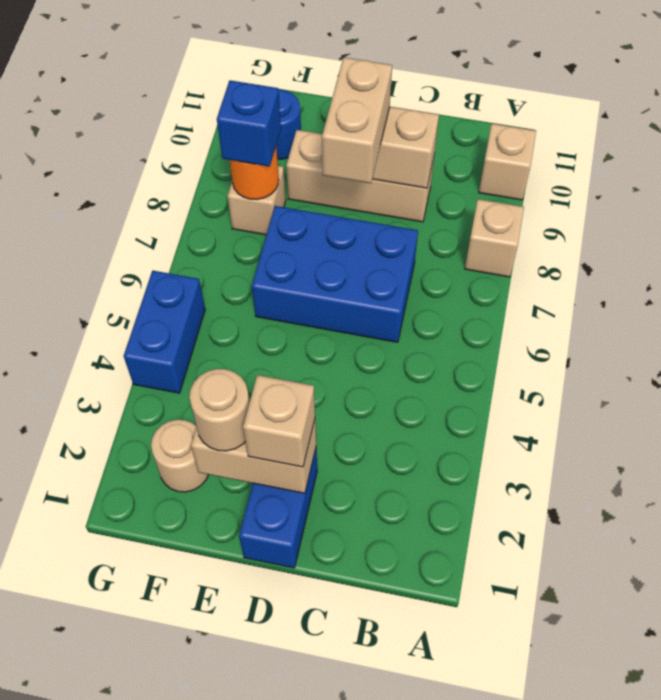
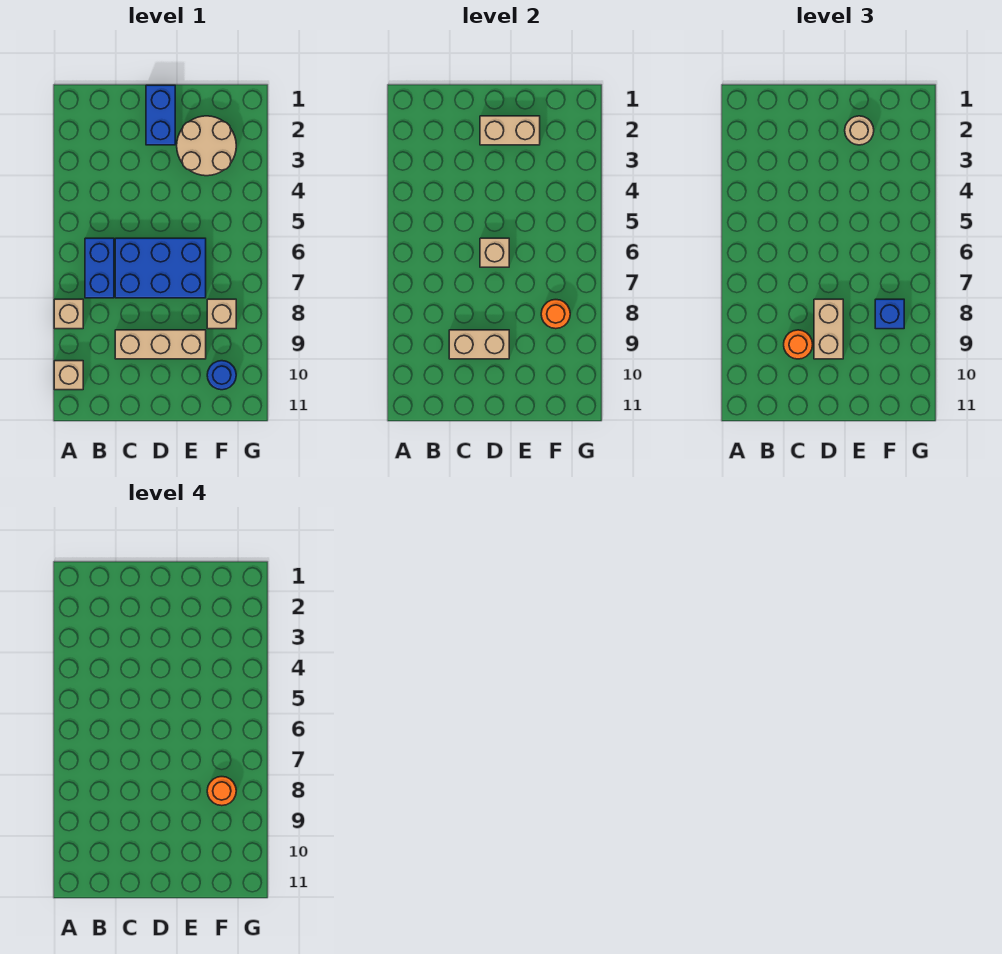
none -> orange 1x1 round brick [784,330,813,359]
tan 1x1 brick [243,375,315,467] -> tan 1x1 brick moved to [480,238,509,267]
tan 1x1 round brick [151,420,208,492] -> tan 2x2 round brick [177,116,236,176]
none -> orange 1x1 round brick [207,777,236,806]
blue 1x2 brick [124,271,205,393] -> blue 1x2 brick moved to [85,238,114,298]

